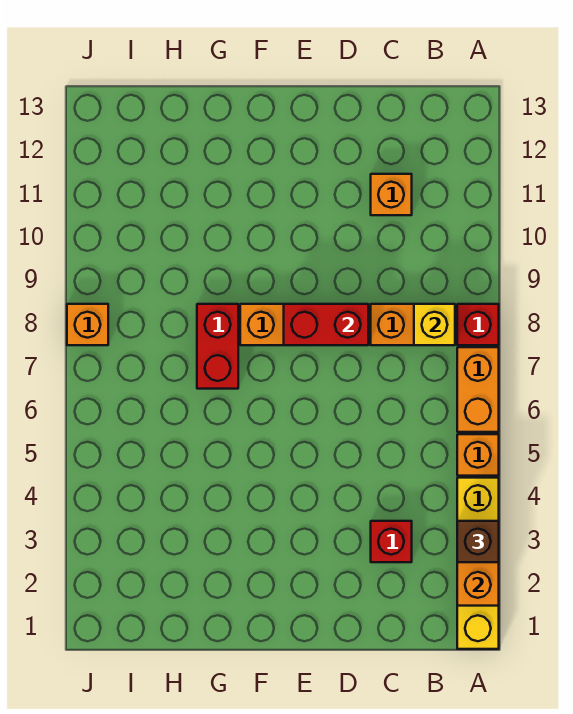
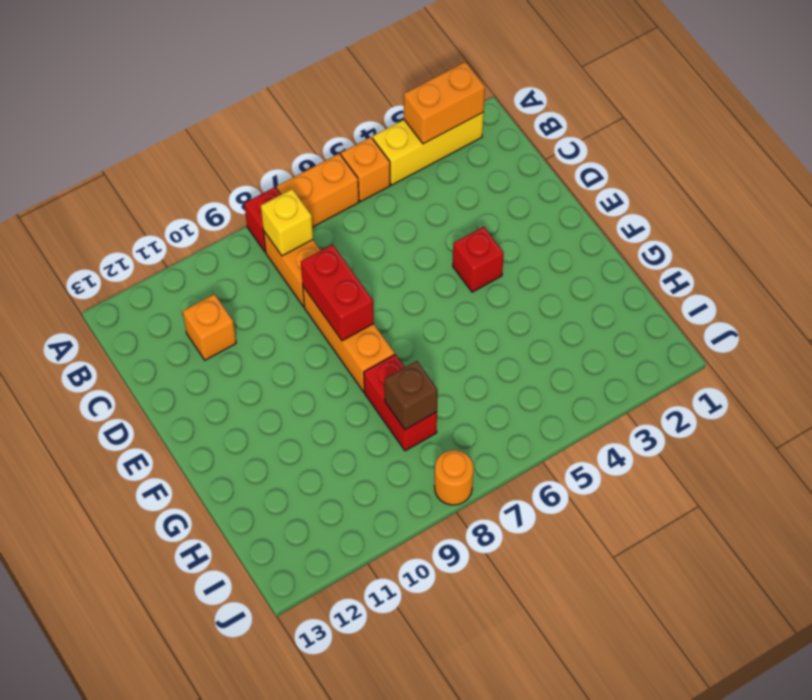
yellow 1x4 brick [457,478,499,649] -> yellow 1x3 brick [373,112,484,185]
brown 1x1 brick [457,521,499,562] -> brown 1x1 brick moved to [384,361,438,430]
red 1x1 brick [371,521,412,562] -> red 1x1 brick moved to [453,227,504,292]
red 1x2 brick [197,304,238,389] -> red 1x2 brick turned to [364,354,437,451]
orange 1x1 brick [67,304,108,345] -> orange 1x1 round brick [434,450,473,505]

